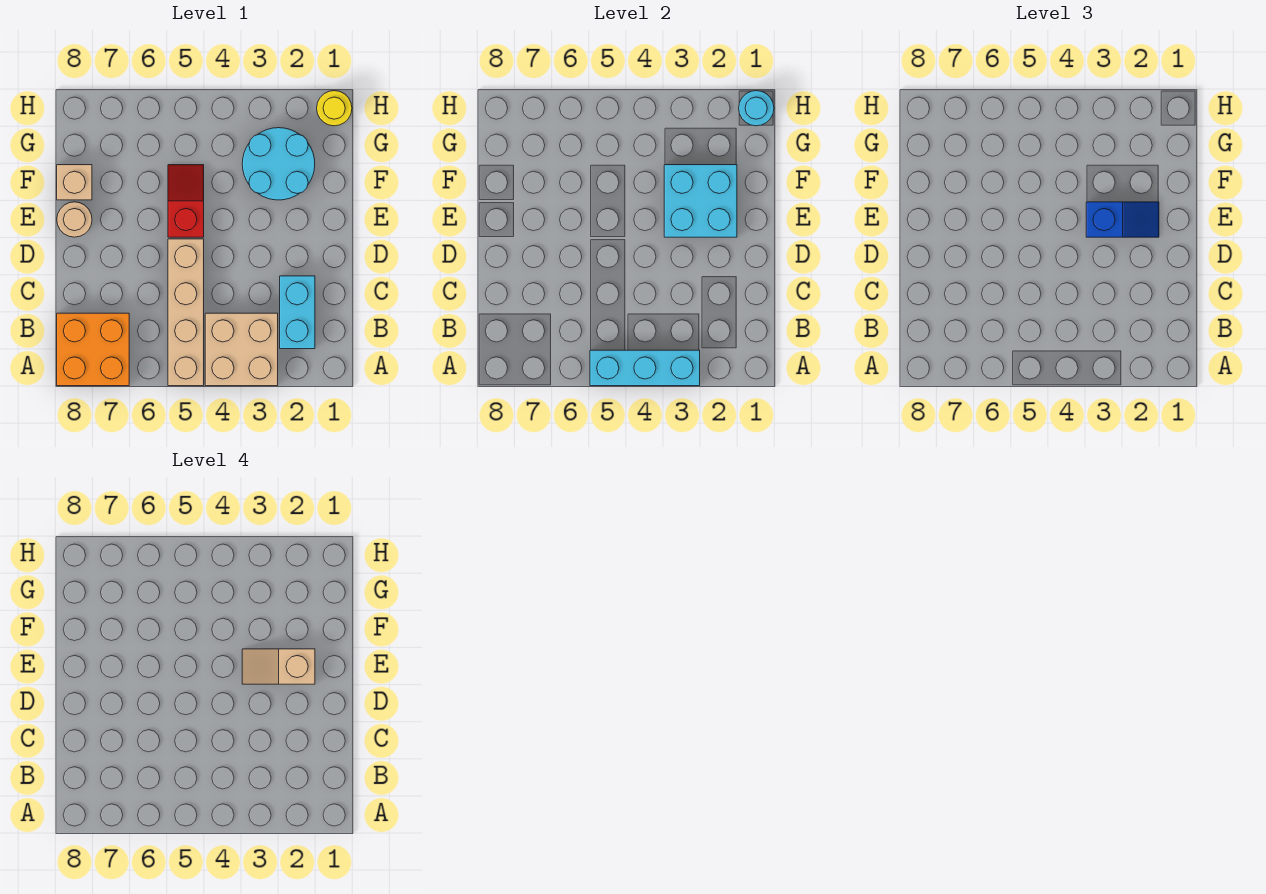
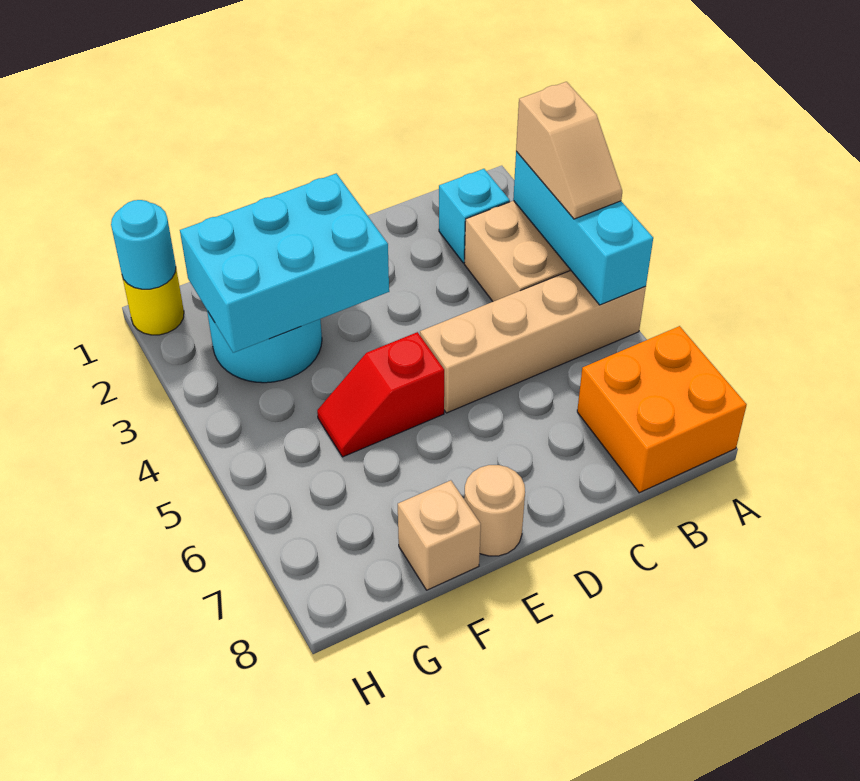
cyan 1x2 brick [280,276,315,349] -> cyan 1x1 brick [439,169,510,263]
cyan 2x2 brick [664,165,737,237] -> cyan 2x3 brick [180,173,389,353]
blue 1x2 slope [1086,202,1159,237] -> none
tan 1x2 slope [242,649,315,684] -> tan 1x2 slope moved to [516,82,622,219]

